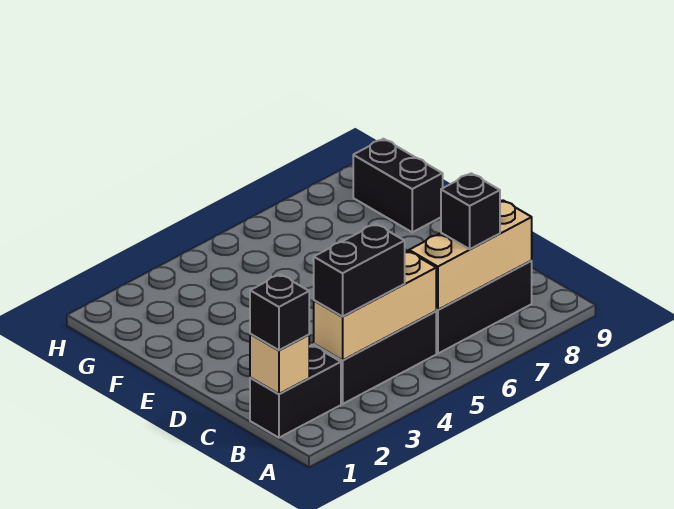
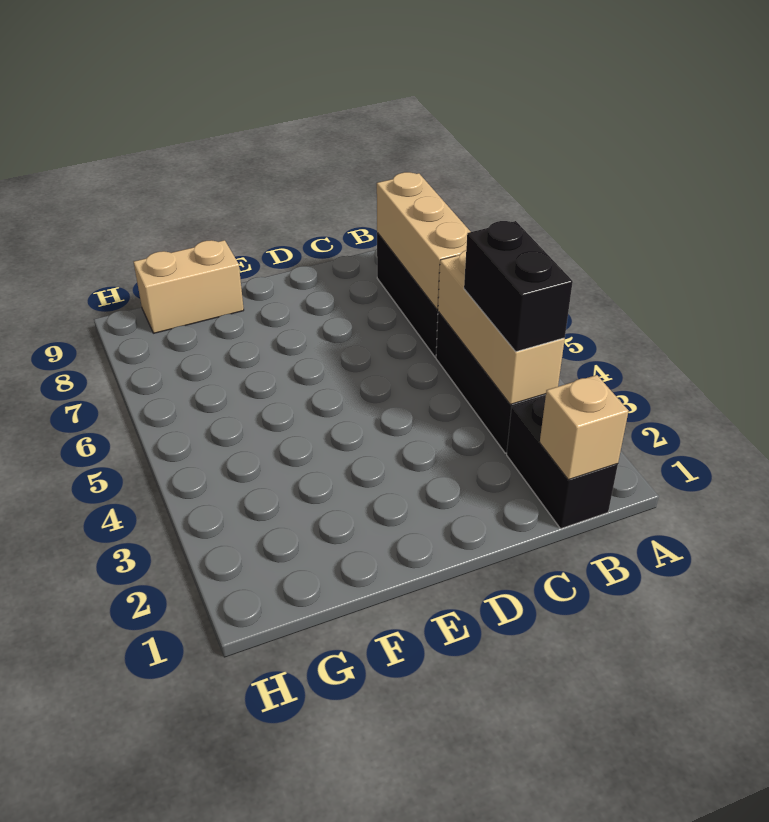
black 1x1 brick [250,274,309,350] -> none
black 1x1 brick [441,173,500,249] -> none
black 1x2 brick [353,139,443,232] -> tan 1x2 brick [134,240,244,333]

